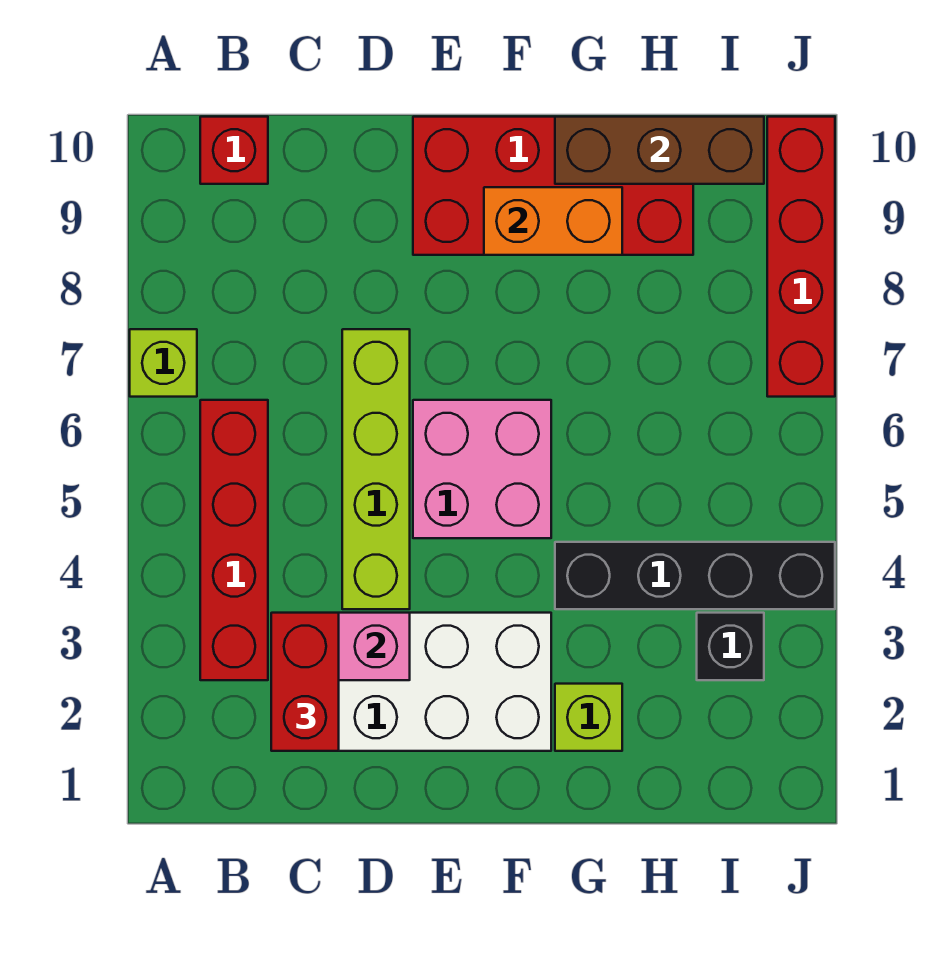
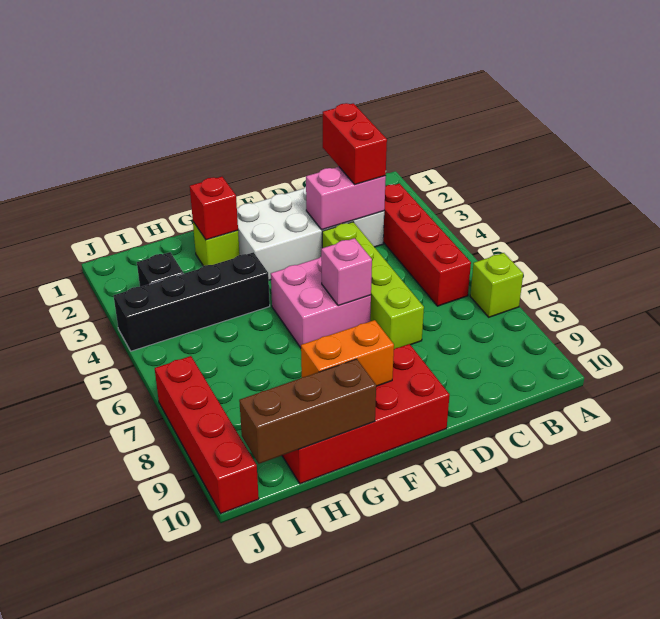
red 1x1 brick [200,117,268,184] -> red 1x1 brick moved to [190,177,238,240]
none -> pink 1x1 brick [321,238,372,306]

